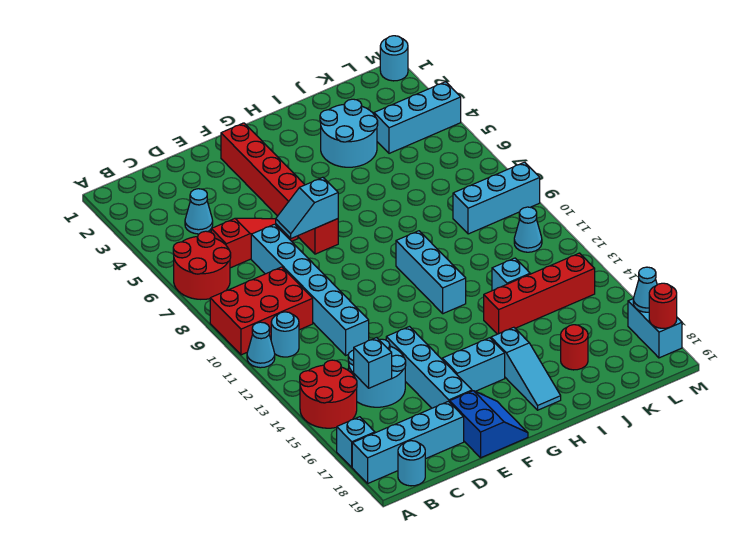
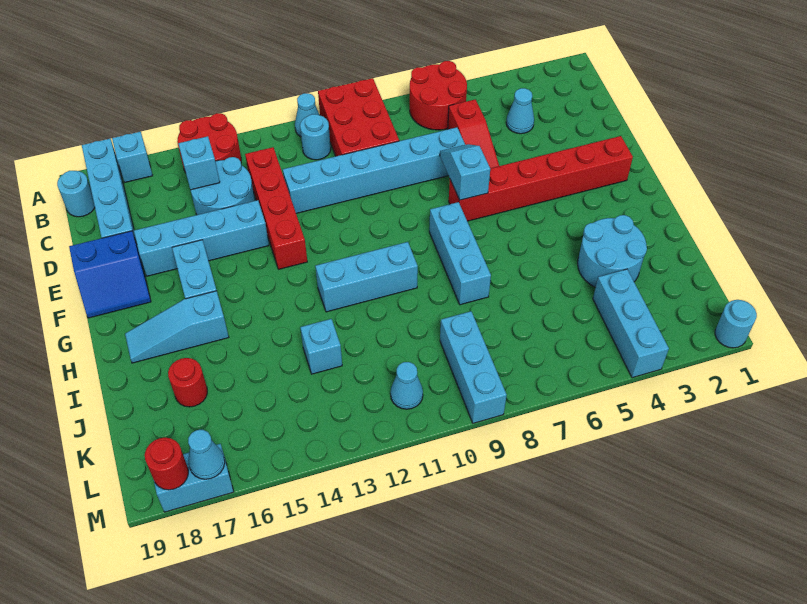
none -> cyan 1x3 brick [429,202,491,305]
red 1x4 brick [484,253,595,334] -> red 1x4 brick moved to [245,147,307,269]

